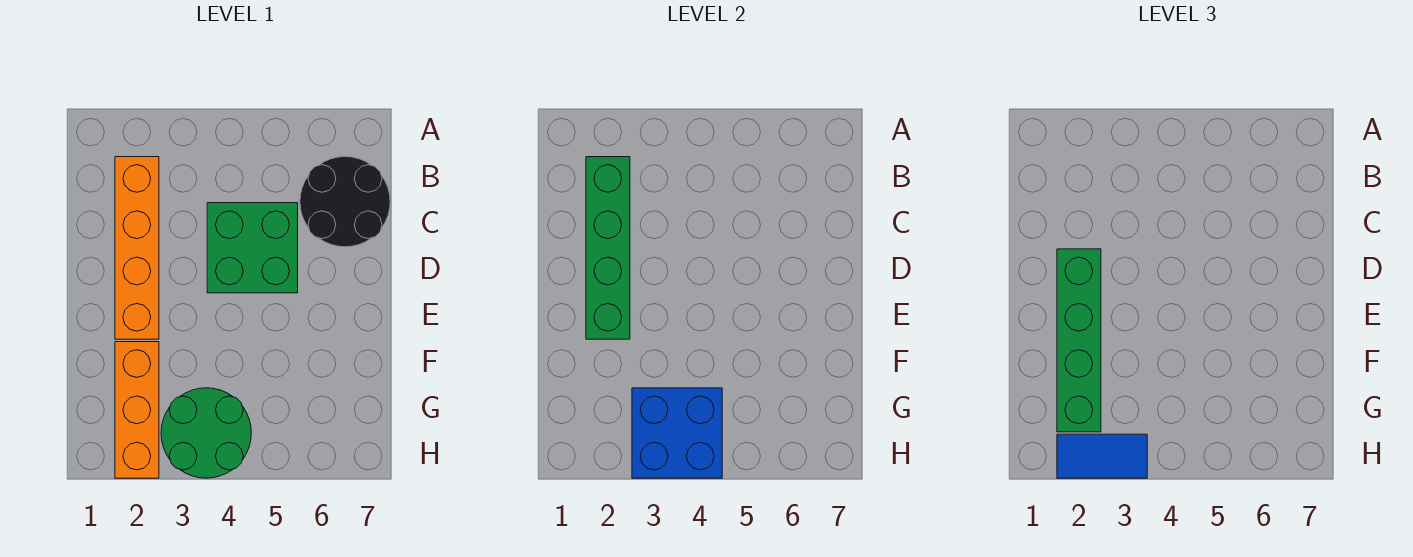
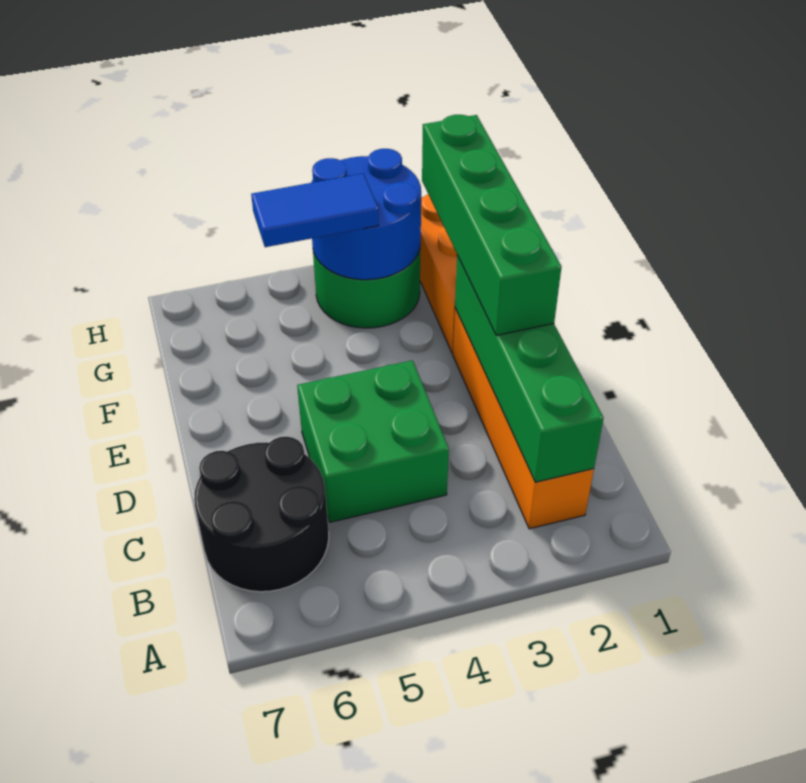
blue 2x2 brick [632,388,722,478] -> blue 2x2 round brick [311,149,421,280]
blue 1x2 tile [1057,434,1147,478] -> blue 1x2 tile moved to [251,174,379,247]

